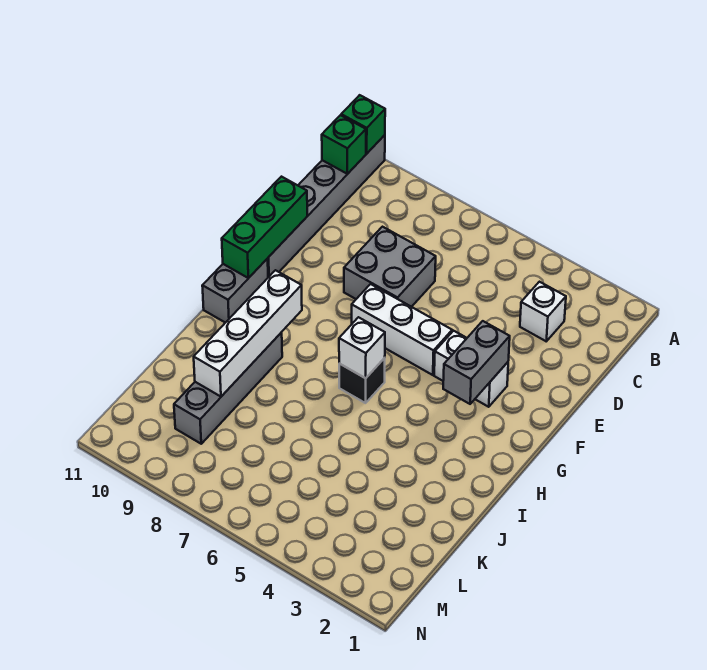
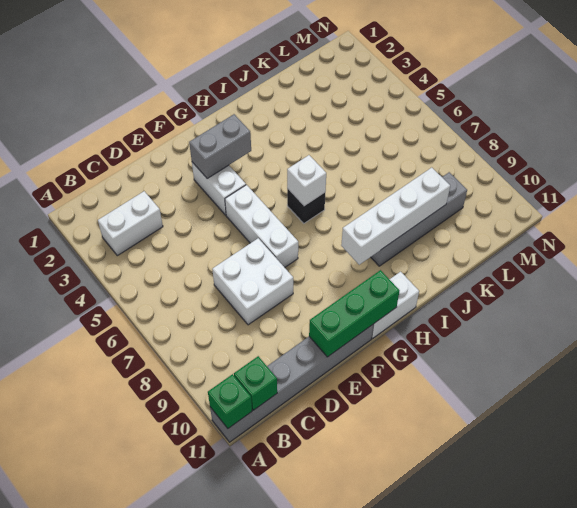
white 1x1 brick [520,282,566,341] -> white 1x2 brick [98,191,163,256]
grey 2x2 brick [344,227,436,307] -> white 2x2 brick [212,238,293,325]
grey 1x2 brick [202,259,268,323] -> white 1x2 brick [372,272,419,339]

